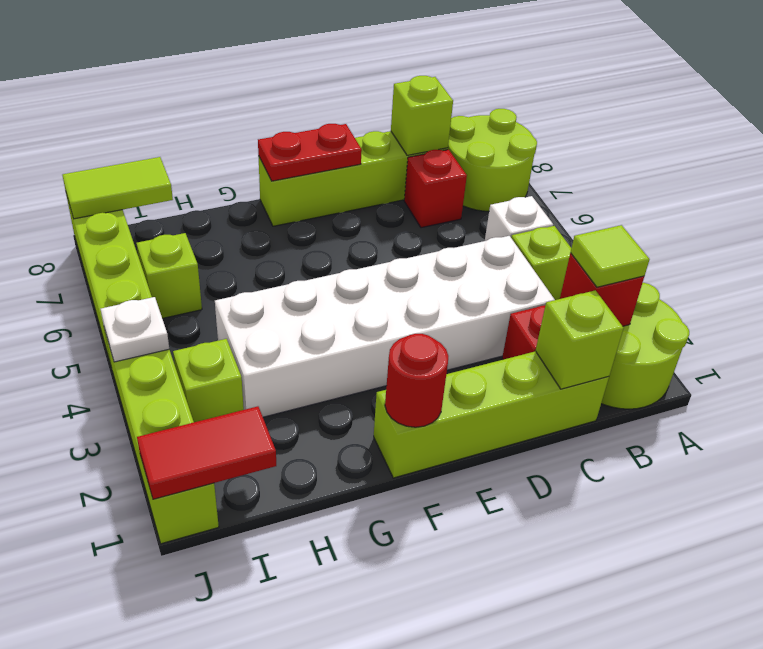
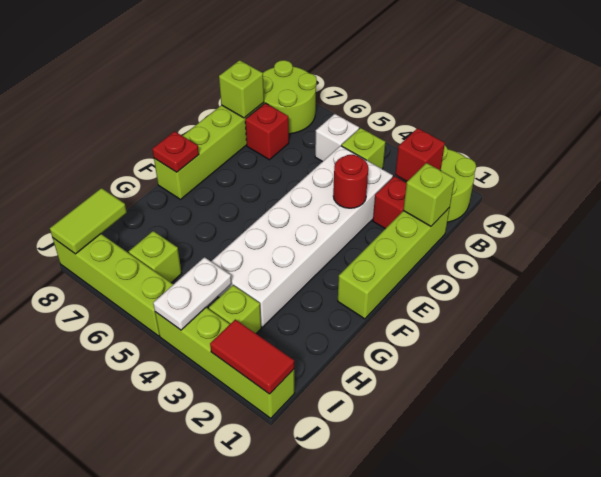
lime 1x1 tile [571,225,650,287] -> none
red 1x2 plate [258,124,362,181] -> red 1x1 plate [152,131,199,172]
red 1x1 round brick [385,334,448,427] -> red 1x1 round brick moved to [333,155,368,208]
red 1x2 tile [137,406,276,499] -> red 1x2 tile turned to [210,319,294,394]
white 1x1 plate [101,297,169,362] -> white 1x2 plate [153,257,232,330]

